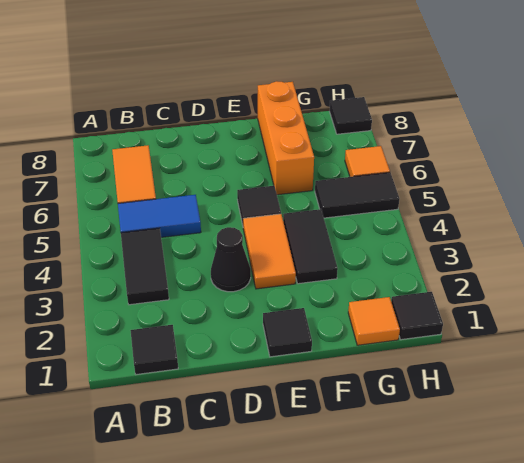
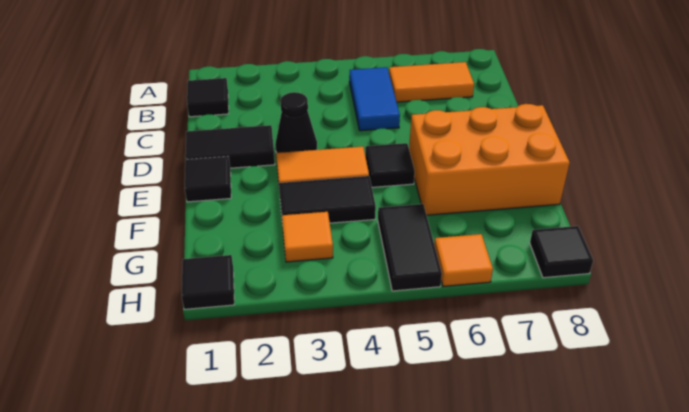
black 1x2 tile [121,228,169,305] -> black 1x2 tile moved to [185,125,275,168]
orange 1x3 brick [258,81,314,195] -> orange 2x3 brick [409,104,570,215]
orange 1x1 tile [348,297,400,345] -> orange 1x1 tile moved to [282,212,333,262]

